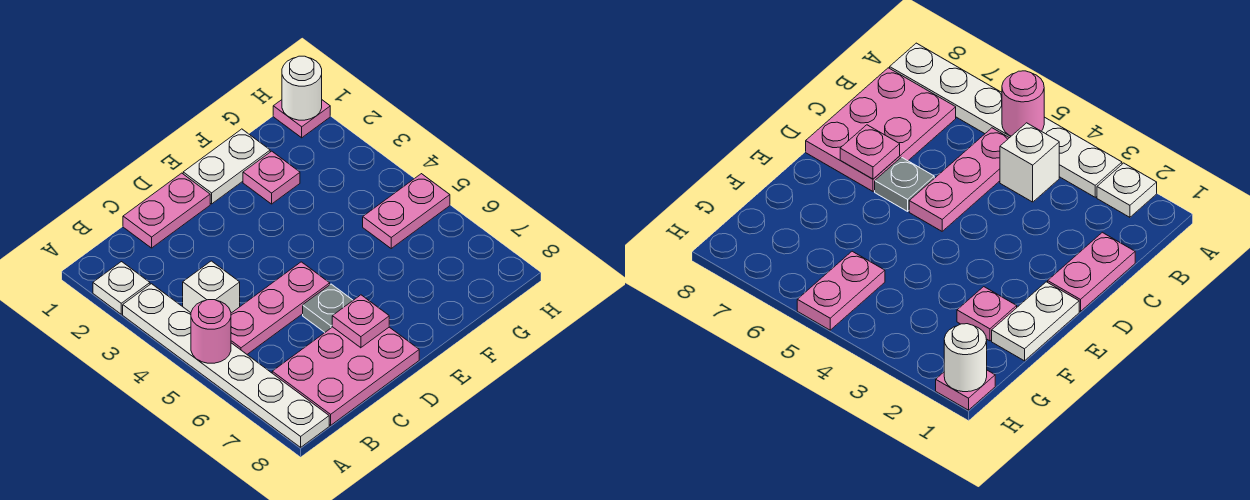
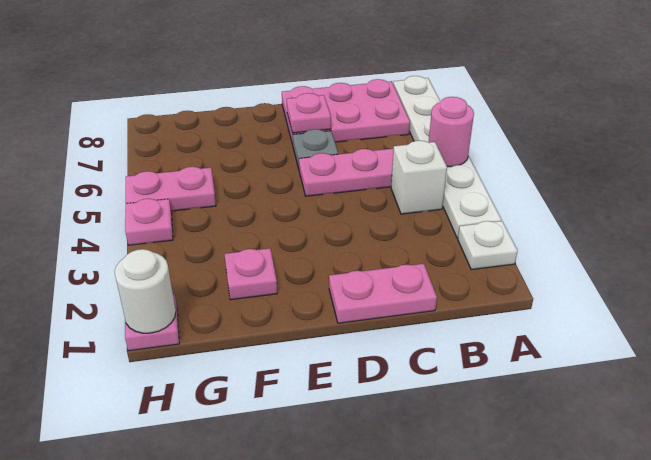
white 1x2 plate [183,129,270,204] -> none
none -> pink 1x1 plate [125,199,173,245]

